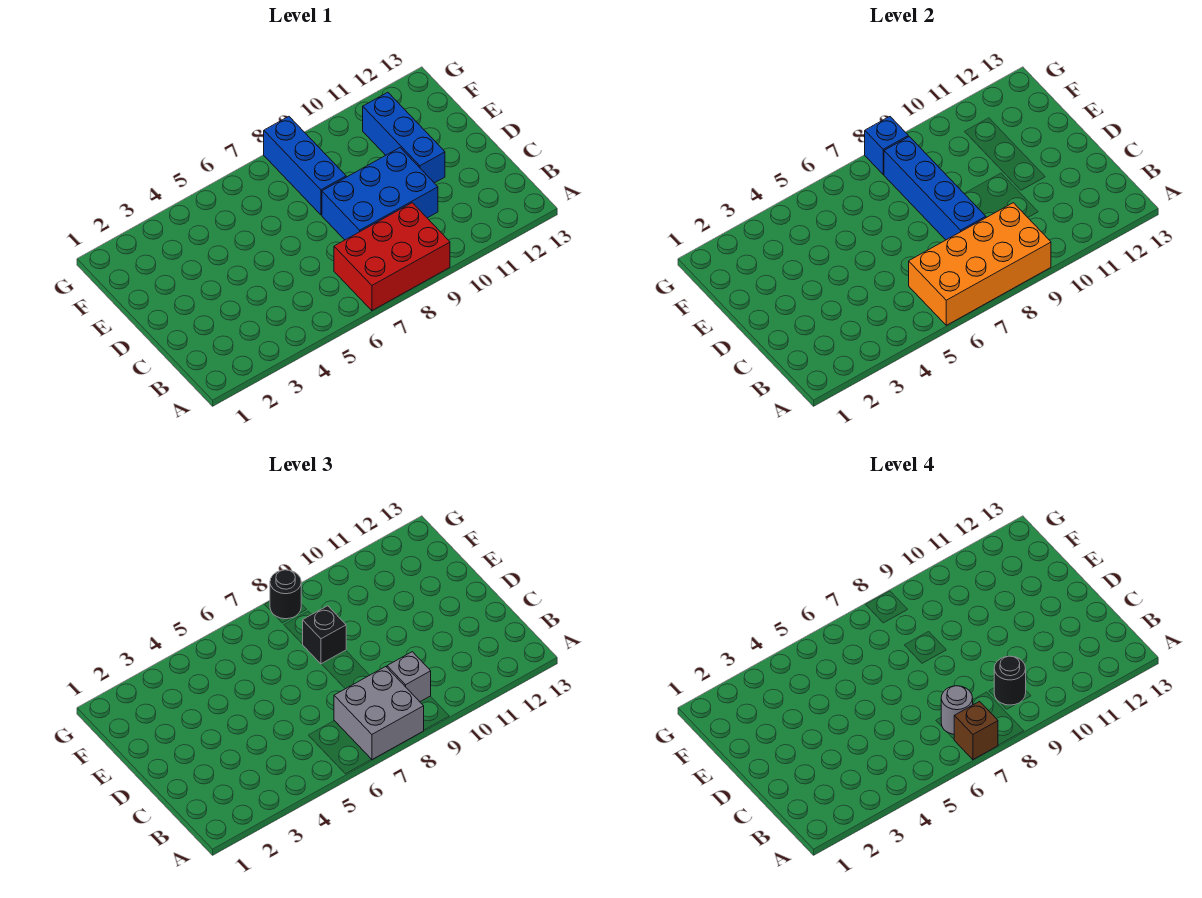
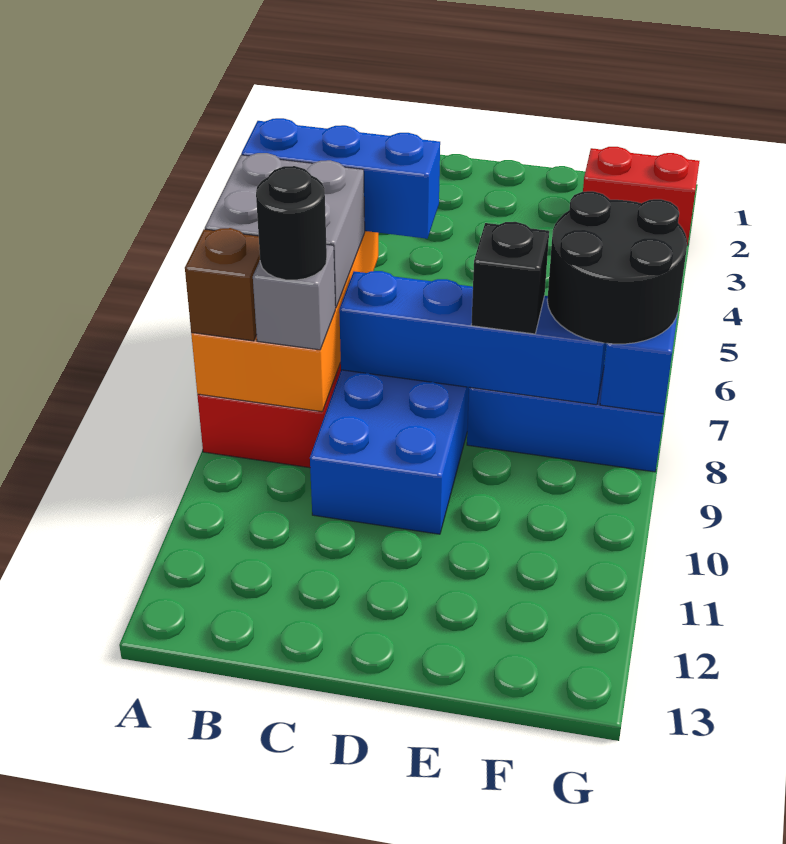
brown 1x1 brick [954,702,998,760] -> brown 1x1 brick moved to [185,228,260,341]
grey 1x1 round brick [941,686,973,734] -> none
blue 1x3 brick [363,92,445,183] -> blue 1x3 brick moved to [241,118,440,239]
none -> red 1x2 brick [583,147,700,245]
black 1x1 round brick [270,570,301,619] -> black 2x2 round brick [547,191,687,344]

